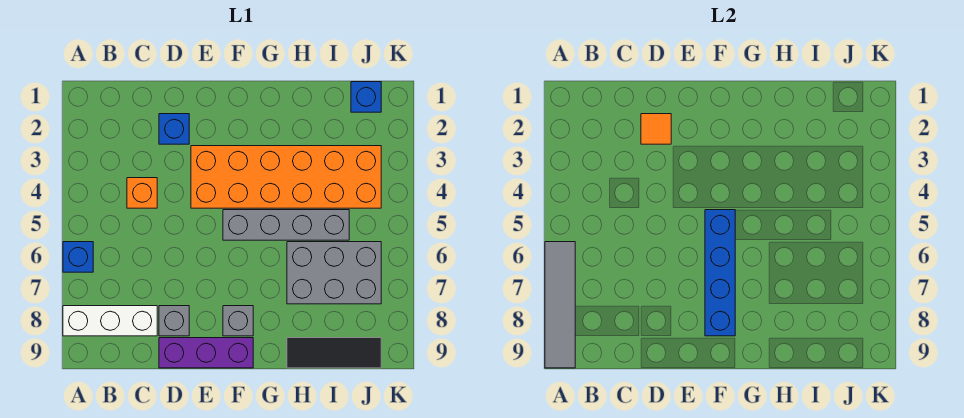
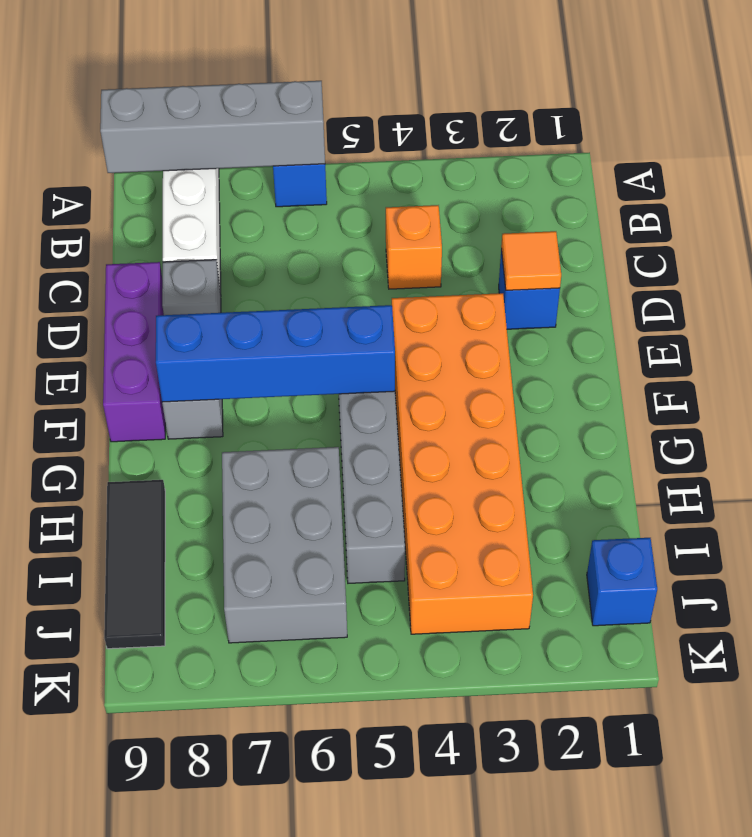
grey 1x4 tile [545,242,575,368] -> grey 1x4 brick [100,81,325,173]

